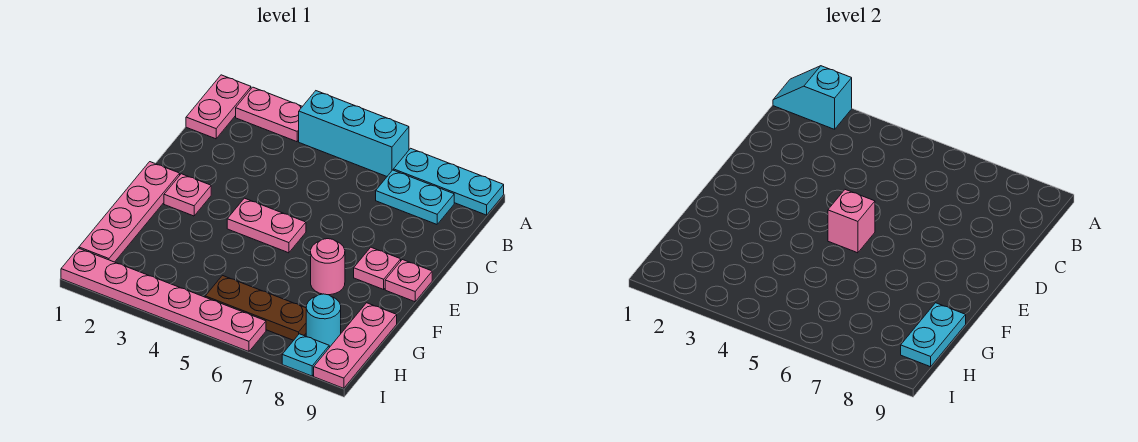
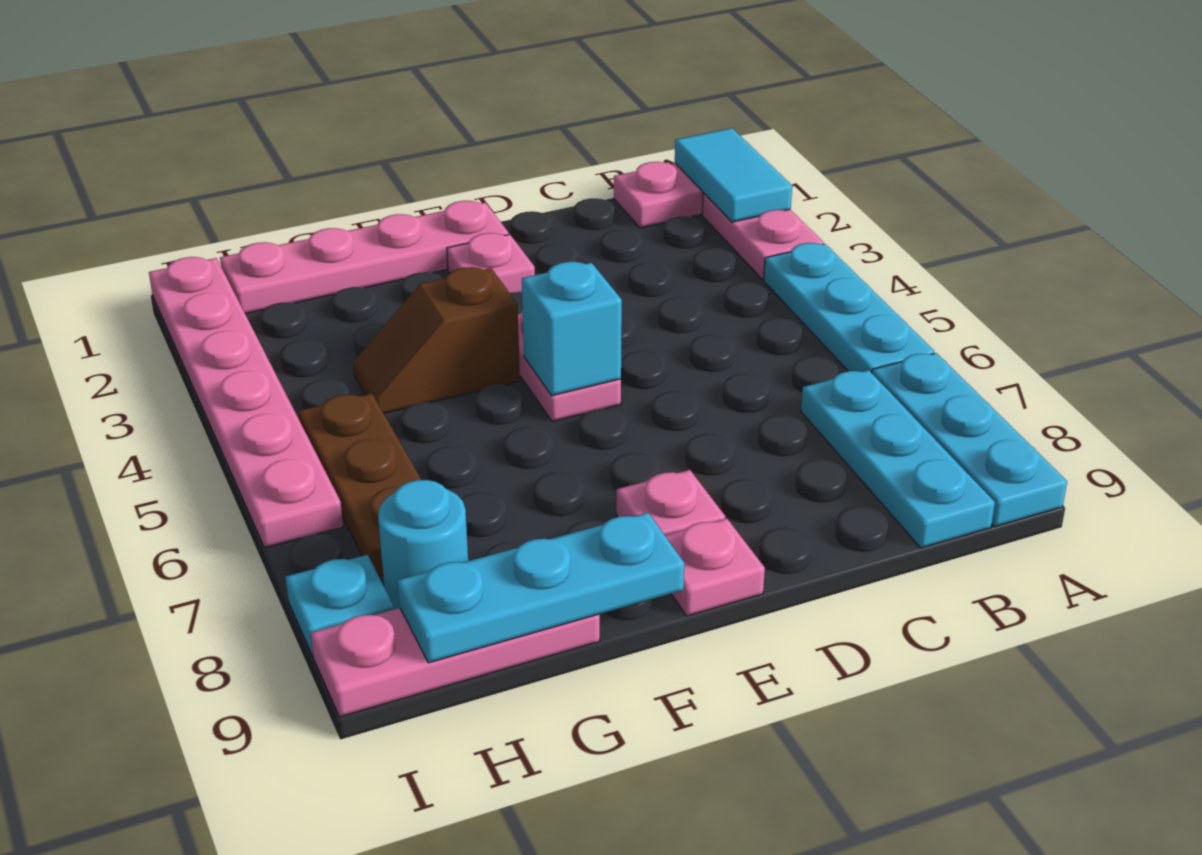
cyan 1x2 slope [773,66,852,129] -> cyan 1x2 tile [675,128,792,222]
cyan 1x3 brick [299,91,409,176] -> cyan 1x3 plate [764,243,934,373]
cyan 1x2 plate [376,170,454,224] -> cyan 1x3 plate [801,370,995,548]
pink 1x1 brick [828,190,875,253] -> cyan 1x1 brick [522,262,622,396]
none -> brown 1x2 slope [353,267,520,414]
pink 1x1 round brick [311,239,345,295] -> none
cyan 1x2 plate [901,303,966,367] -> cyan 1x3 plate [397,513,684,663]

